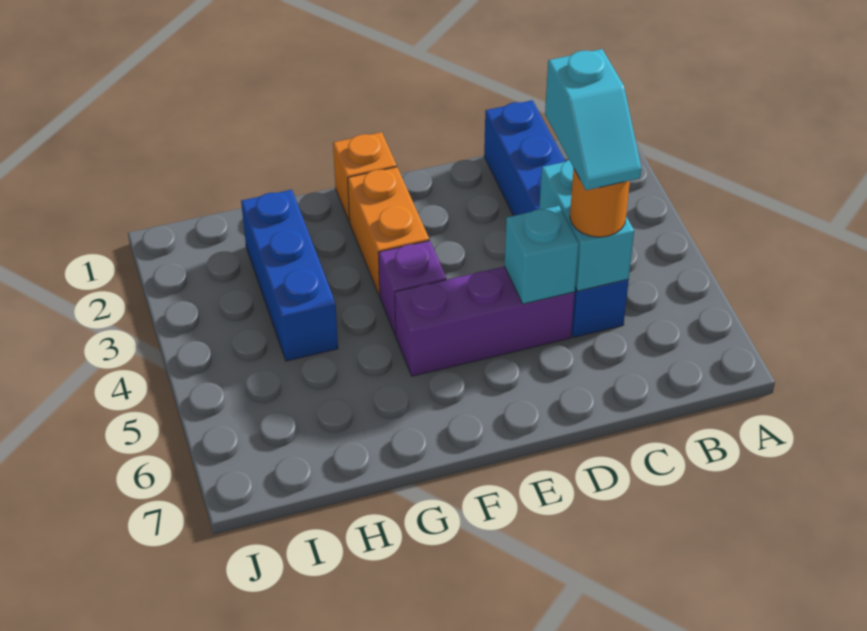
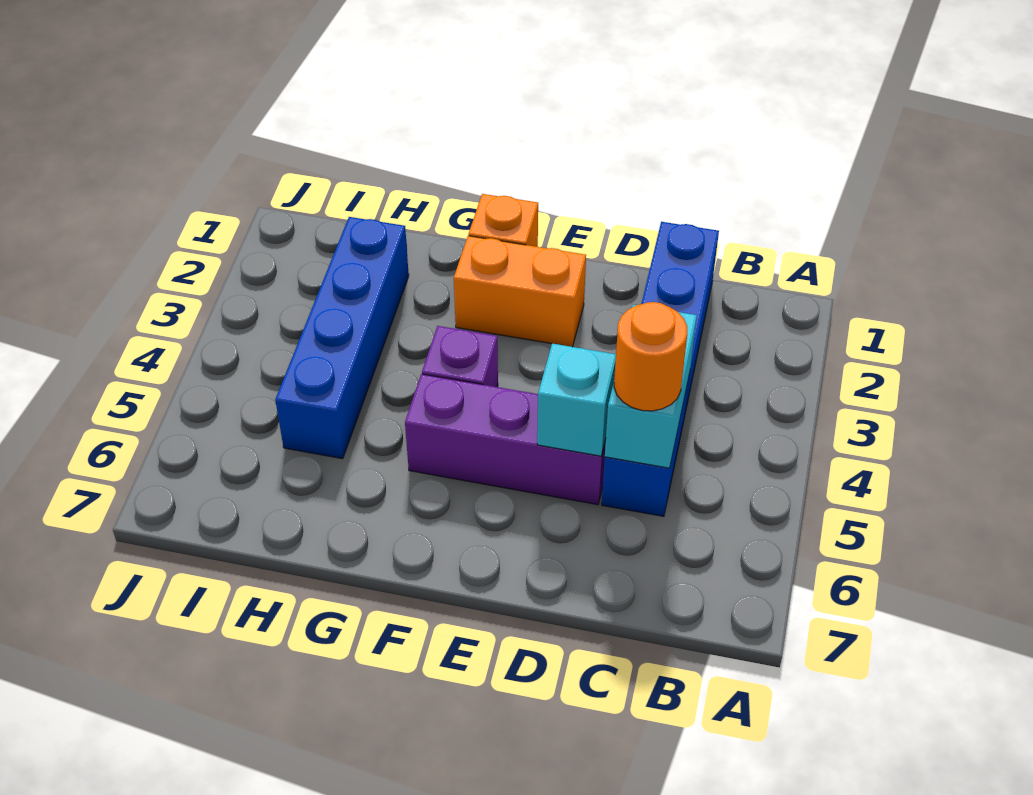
cyan 1x2 slope [545,49,641,190] -> none
orange 1x2 brick [348,167,429,296] -> orange 1x2 brick turned to [454,236,586,347]
blue 1x3 brick [241,190,338,361] -> blue 1x4 brick [275,217,409,459]

